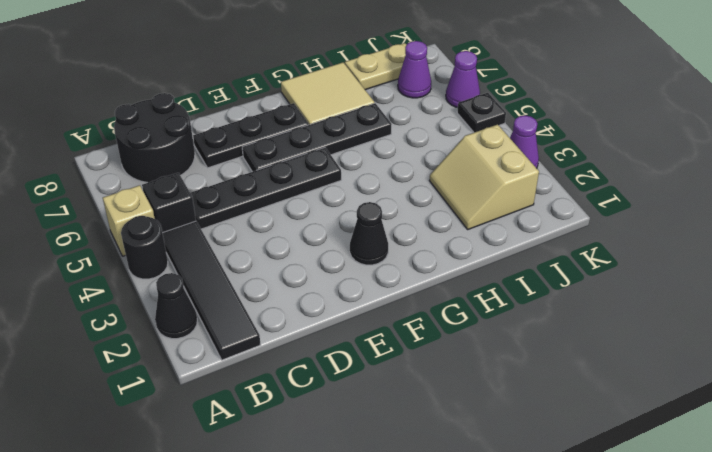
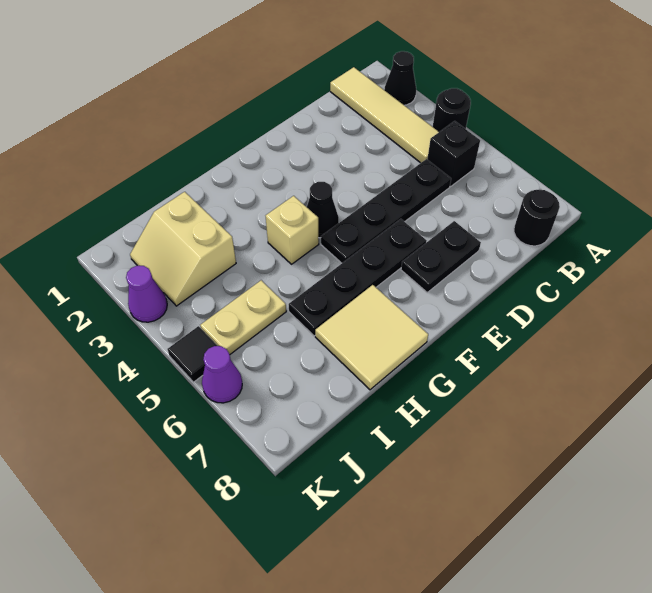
tan 1x1 brick [103,185,155,256] -> tan 1x1 brick moved to [266,196,319,264]
black 1x4 tile [163,221,261,360] -> tan 1x4 tile [330,67,439,163]
black 2x2 round brick [114,93,195,183] -> black 1x1 round brick [514,190,560,246]
black 1x3 plate [193,103,309,168] -> black 1x2 plate [401,221,481,292]
black 1x1 cone [350,202,388,265] -> black 1x1 cone moved to [307,182,339,238]
tan 2x2 slope [430,125,539,229] -> tan 2x2 slope turned to [130,192,236,306]
tan 1x2 plate [345,43,406,90] -> tan 1x2 plate moved to [200,280,286,354]
purple 1x1 cone [398,41,431,98] -> none
black 1x1 plate [457,93,506,132] -> black 1x1 tile [168,326,217,382]

